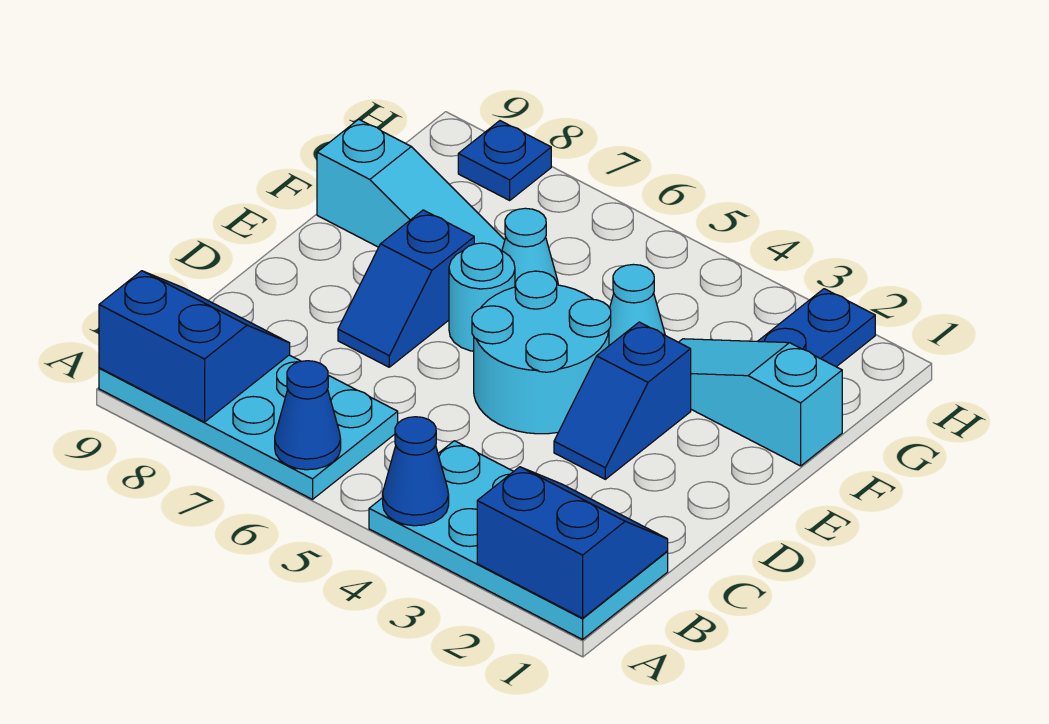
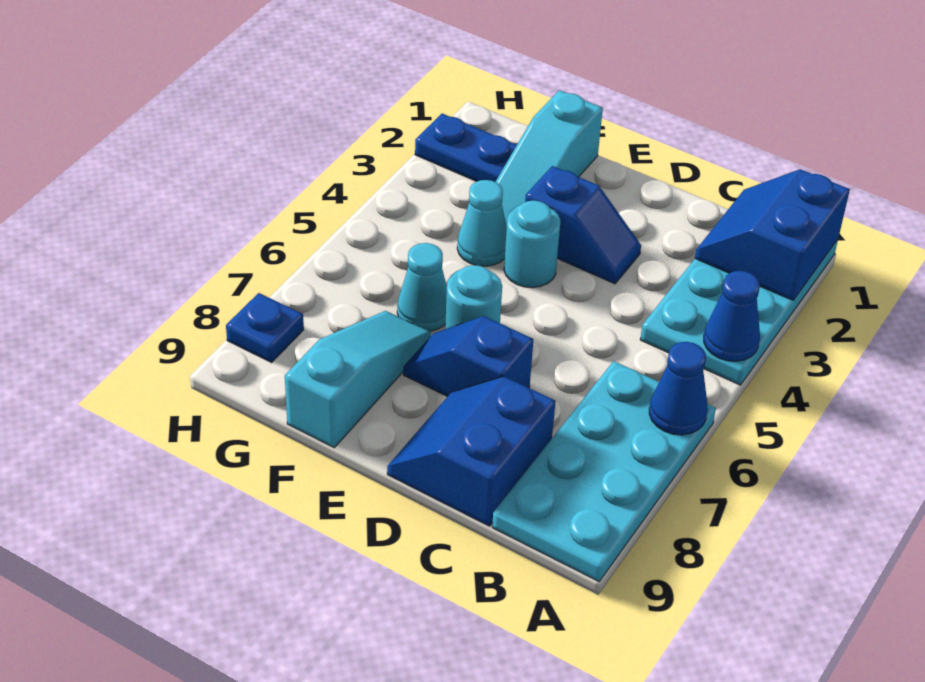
blue 2x2 slope [99,271,290,422] -> blue 2x2 slope moved to [387,376,556,526]
cyan 2x2 round brick [472,271,611,434] -> cyan 1x1 round brick [504,201,561,288]
blue 1x2 slope [338,210,474,367] -> blue 1x2 slope turned to [403,316,533,397]

